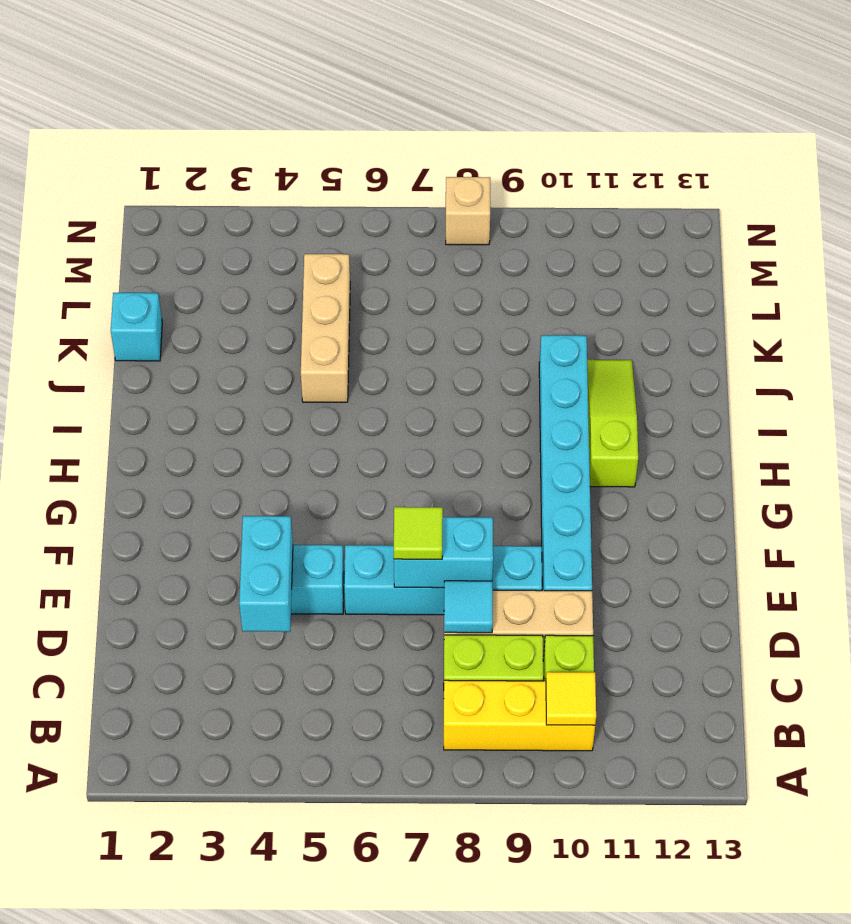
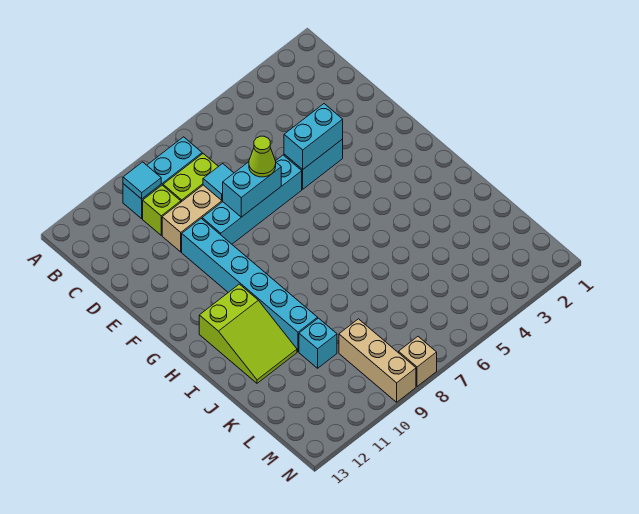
yellow 1x3 brick [444,680,595,751] -> cyan 1x3 brick [123,137,202,219]
yellow 1x1 tile [546,672,596,725] -> cyan 1x1 tile [123,162,161,199]
cyan 1x2 brick [239,516,293,632] -> cyan 1x2 brick turned to [284,104,343,170]
lime 1x1 tile [394,507,443,559] -> lime 1x1 cone [249,136,276,177]
lime 1x3 slope [587,360,638,487] -> lime 2x3 slope [199,284,297,383]
tan 1x3 brick [301,254,350,402] -> tan 1x3 brick moved to [339,319,416,402]
cyan 1x1 brick [111,293,162,361] -> cyan 1x1 brick moved to [299,318,337,368]

